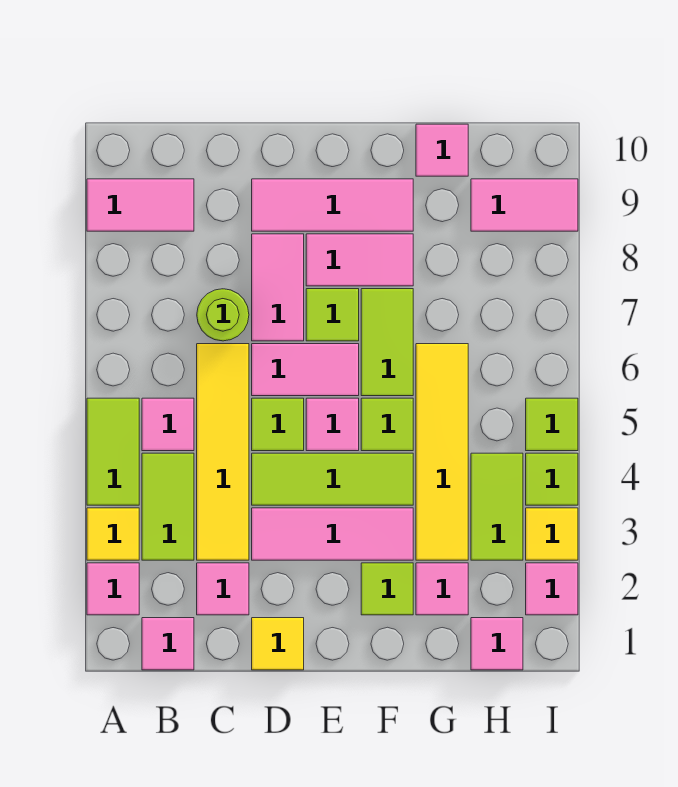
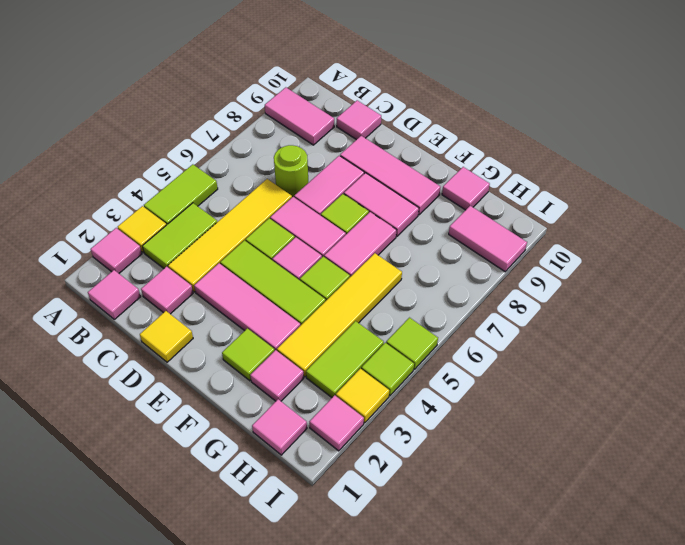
pink 1x1 tile [142,398,194,451] -> pink 1x1 tile moved to [337,100,381,140]
lime 1x2 tile [361,289,413,396] -> pink 1x2 tile [324,212,396,277]

